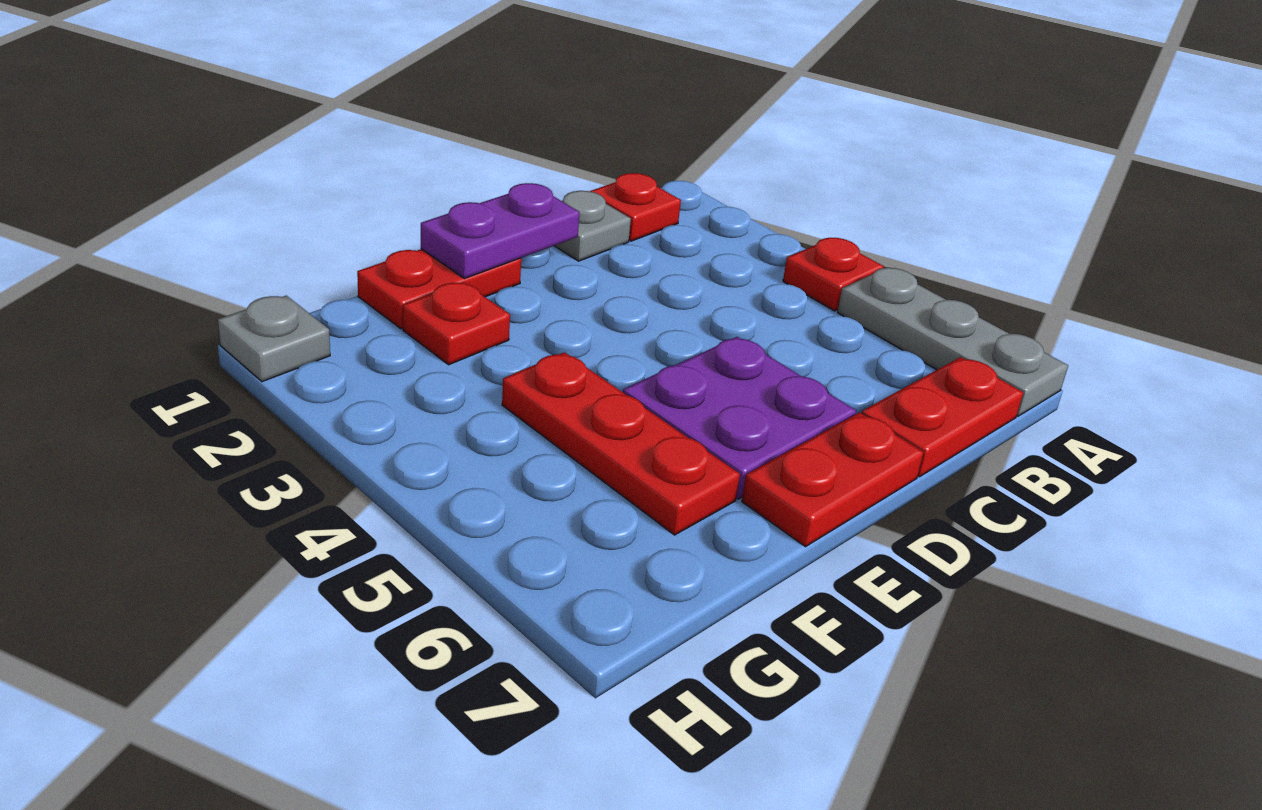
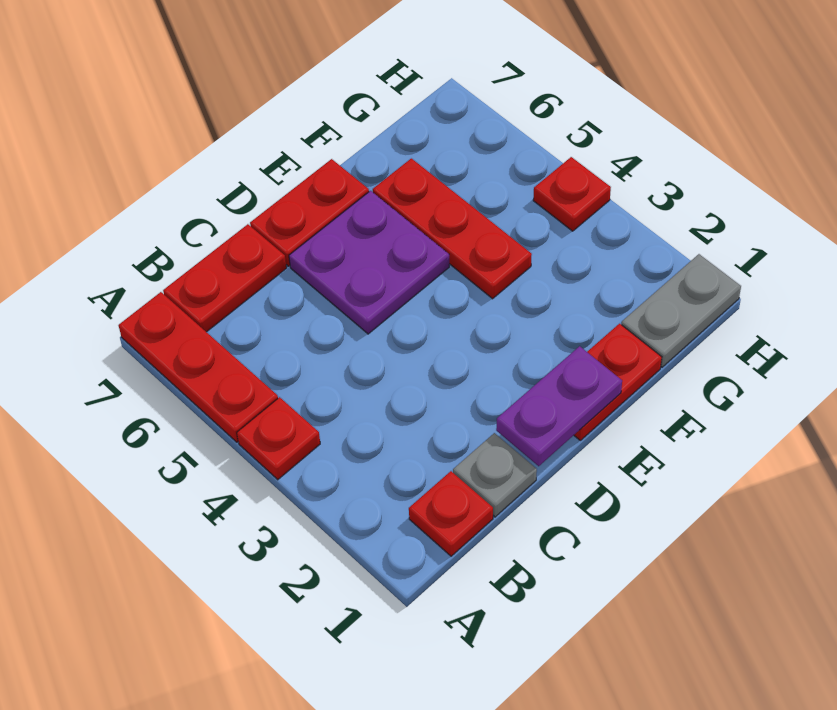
grey 1x3 plate [837,268,1068,416] -> red 1x3 plate [118,292,278,442]
red 1x1 plate [403,282,510,365] -> red 1x1 plate moved to [533,157,611,231]
grey 1x1 plate [218,296,330,382] -> grey 1x2 plate [621,254,741,367]

